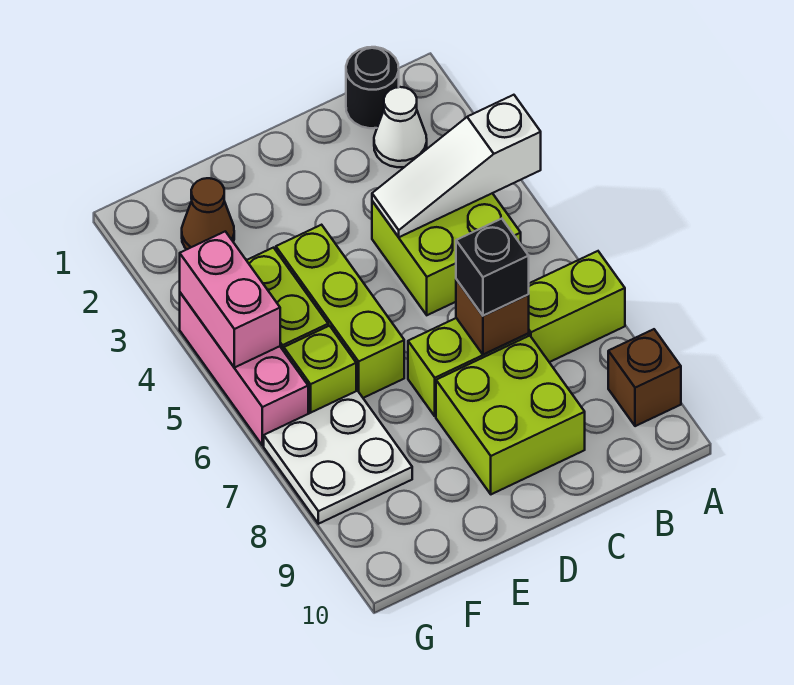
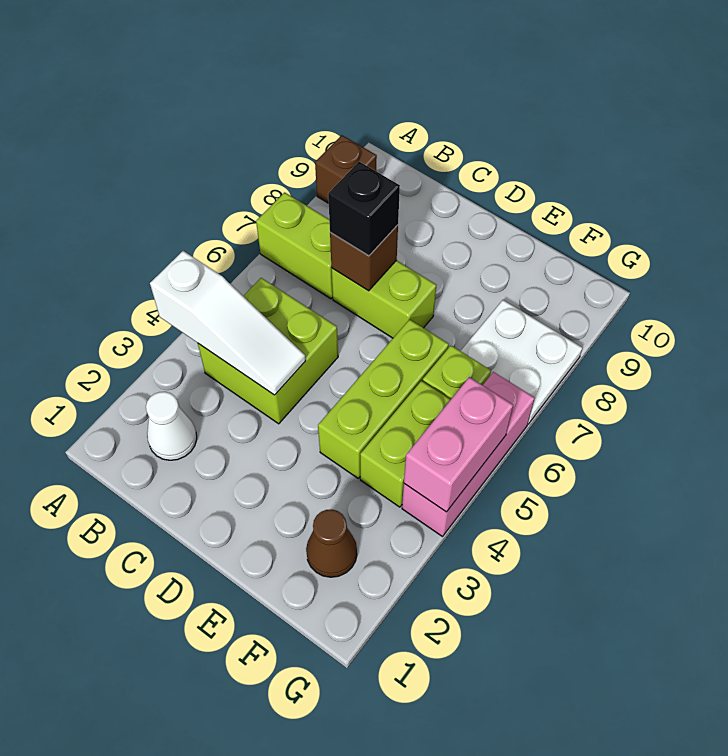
black 1x1 round brick [346,47,399,128] -> none
lime 2x2 brick [436,336,585,494] -> none

